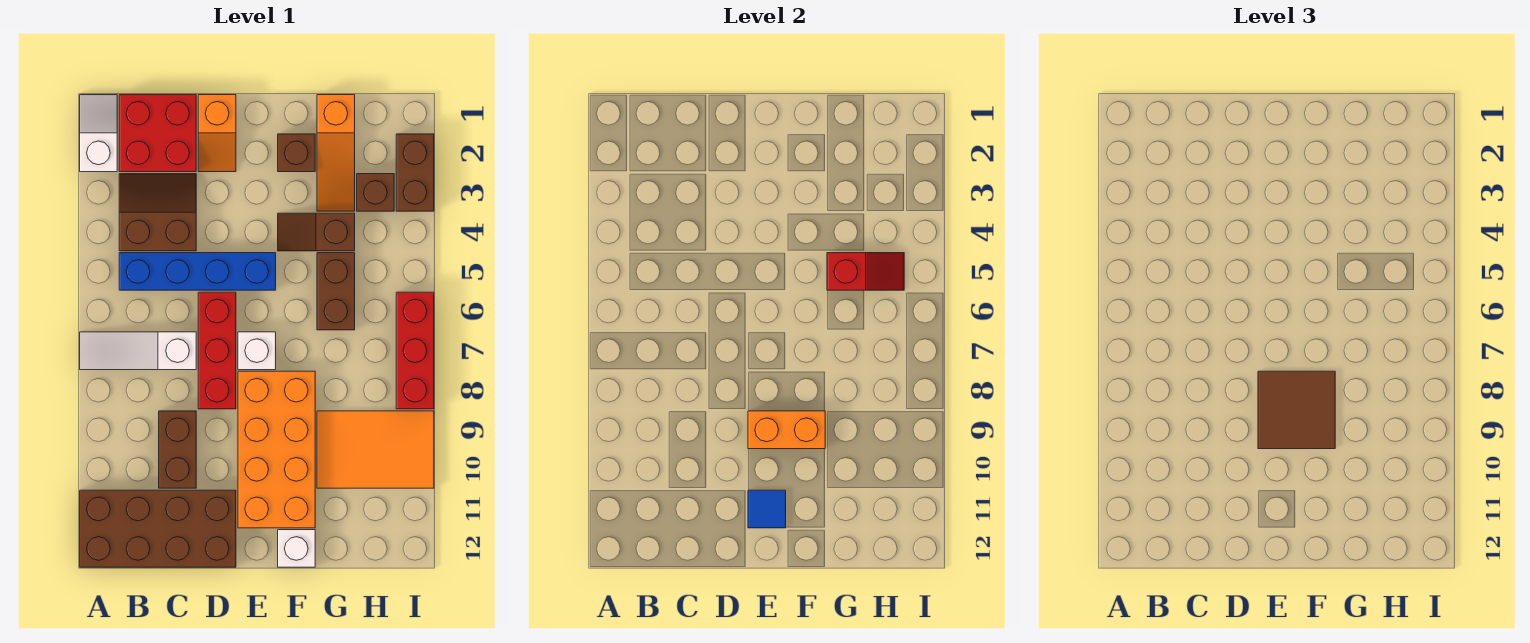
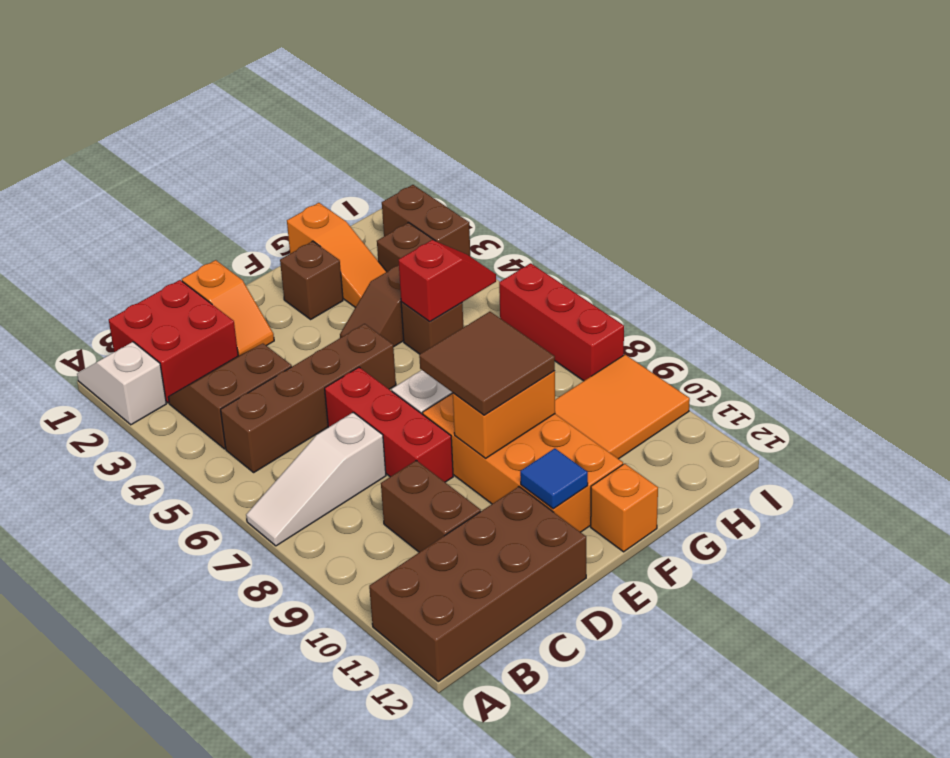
blue 1x4 brick [119,253,276,290] -> brown 1x4 brick [221,324,396,472]
white 1x1 brick [278,530,315,567] -> orange 1x1 brick [591,464,658,552]
brown 1x2 brick [317,253,355,330] -> brown 1x1 brick [401,302,463,354]

